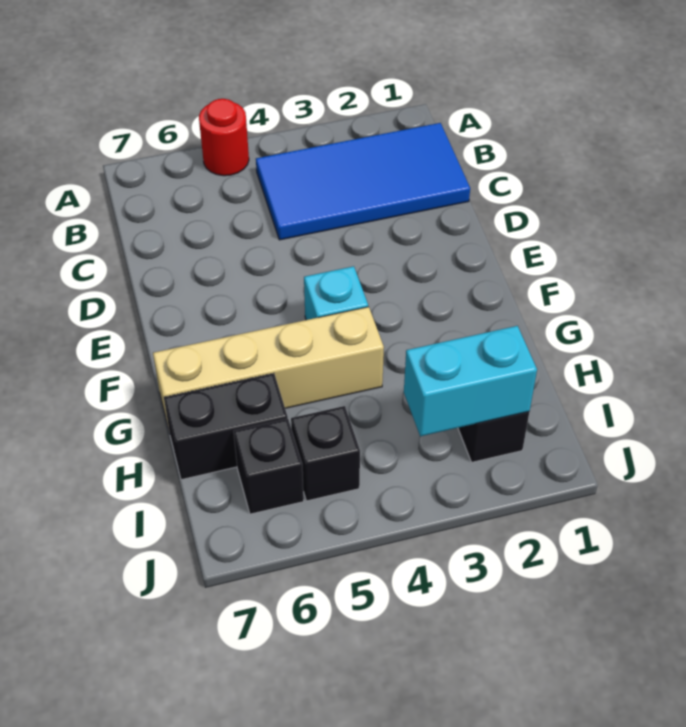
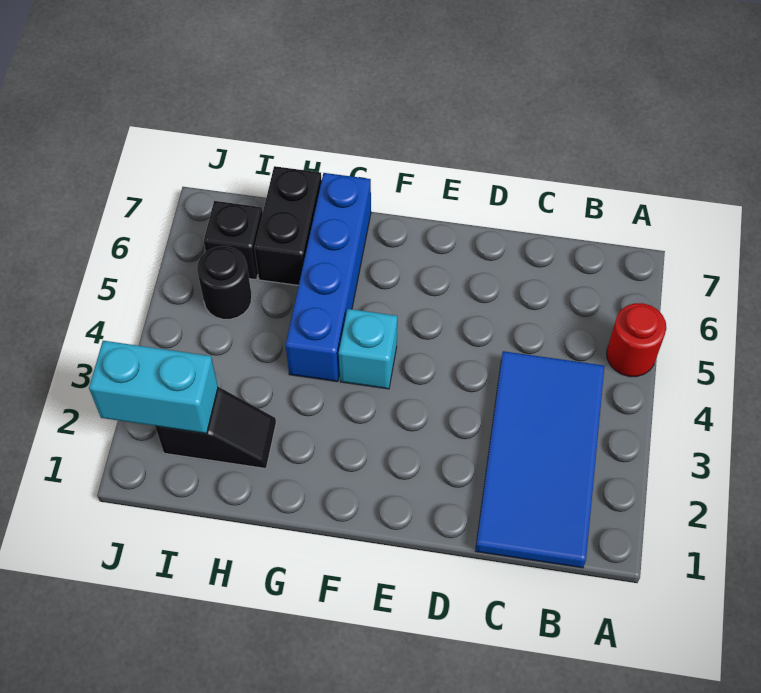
tan 1x4 brick [153,307,384,429] -> blue 1x4 brick [286,173,371,382]
cyan 1x2 brick [404,326,537,436] -> cyan 1x2 brick turned to [89,341,218,433]
black 1x1 brick [291,406,360,501] -> black 1x1 round brick [197,246,252,319]

